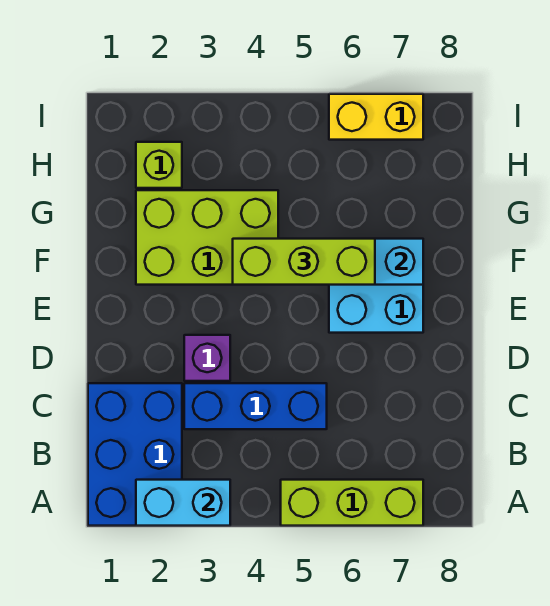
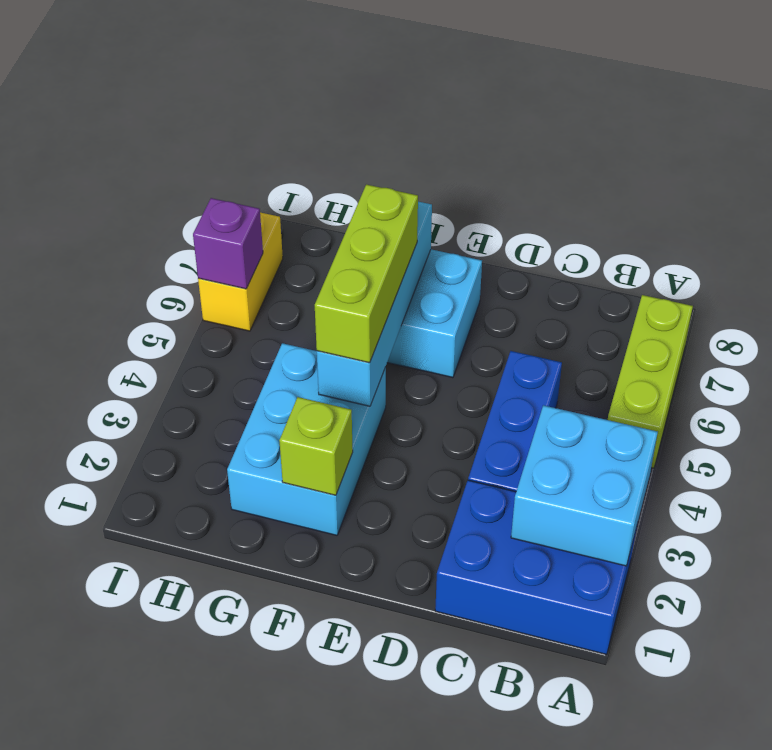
cyan 1x2 brick [136,480,230,526] -> cyan 2x2 brick [511,405,658,566]
purple 1x1 brick [184,335,230,381] -> purple 1x1 brick moved to [193,198,263,289]
lime 2x3 brick [136,190,278,285] -> cyan 2x3 brick [227,343,386,535]
lime 1x1 brick [136,142,182,188] -> lime 1x1 brick moved to [279,397,353,495]

